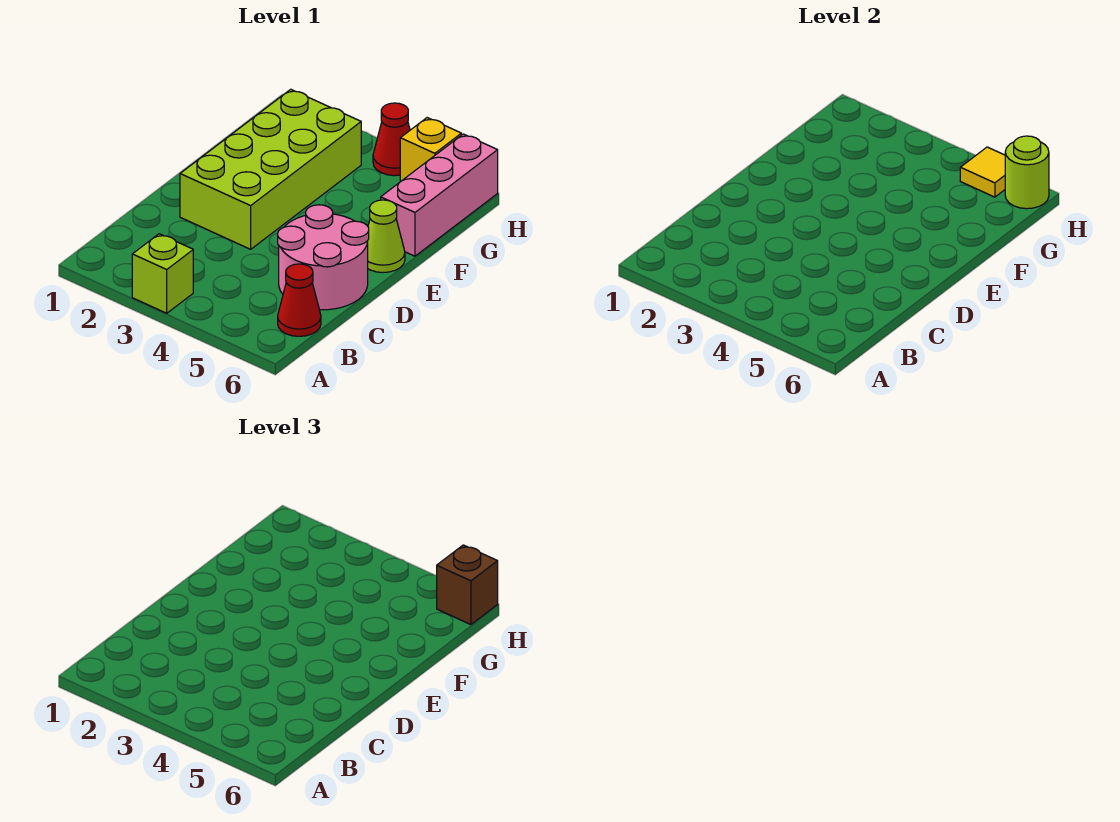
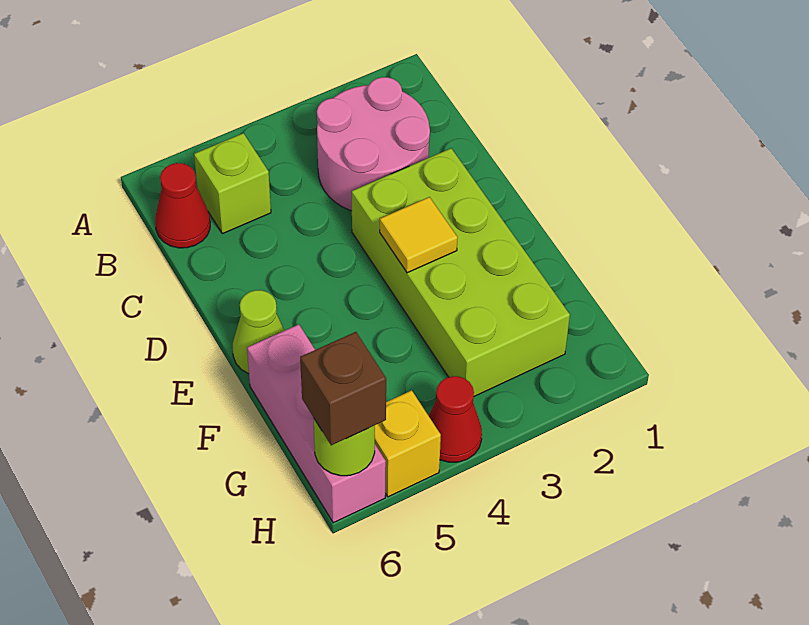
lime 1x1 brick [132,234,193,313] -> lime 1x1 brick moved to [194,133,271,234]
pink 2x2 round brick [278,205,369,310] -> pink 2x2 round brick moved to [317,77,430,211]
yellow 1x1 tile [960,147,1005,197] -> yellow 1x1 tile moved to [380,197,458,273]

